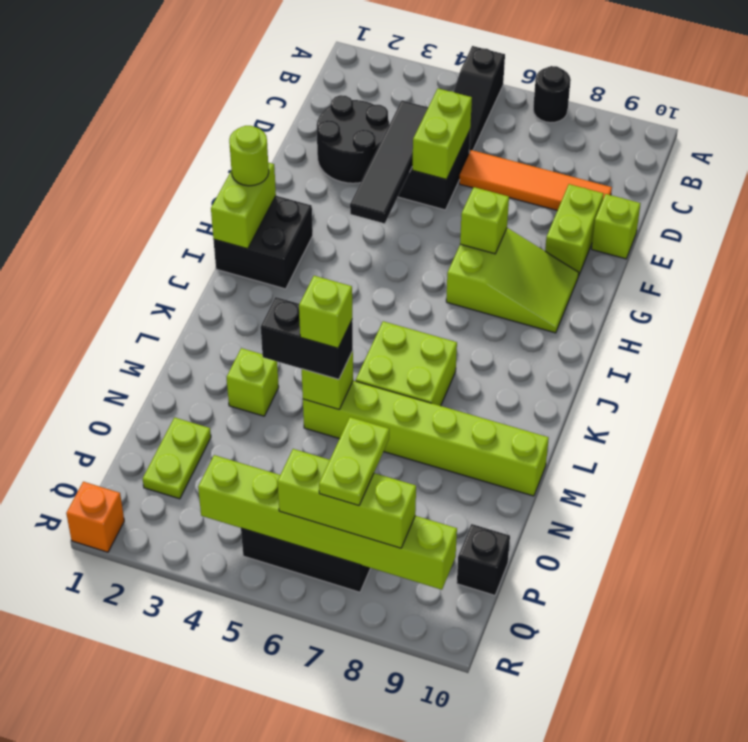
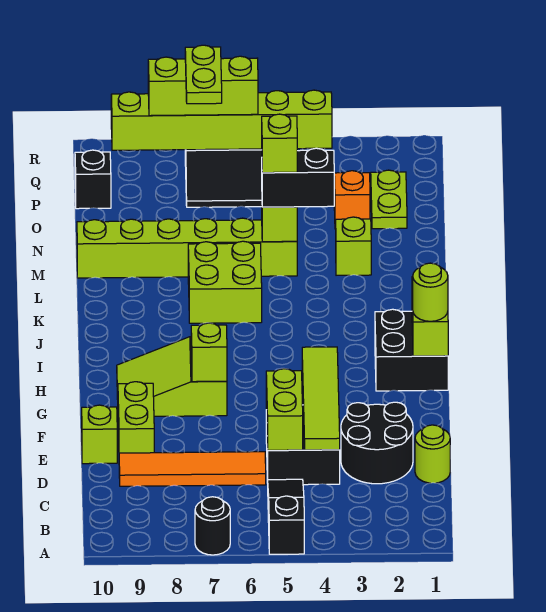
none -> lime 1x1 round brick [415,425,450,483]
black 1x4 tile [350,101,428,224] -> lime 1x4 tile [302,347,340,450]
orange 1x1 brick [66,482,124,552] -> orange 1x1 brick moved to [334,171,370,229]

